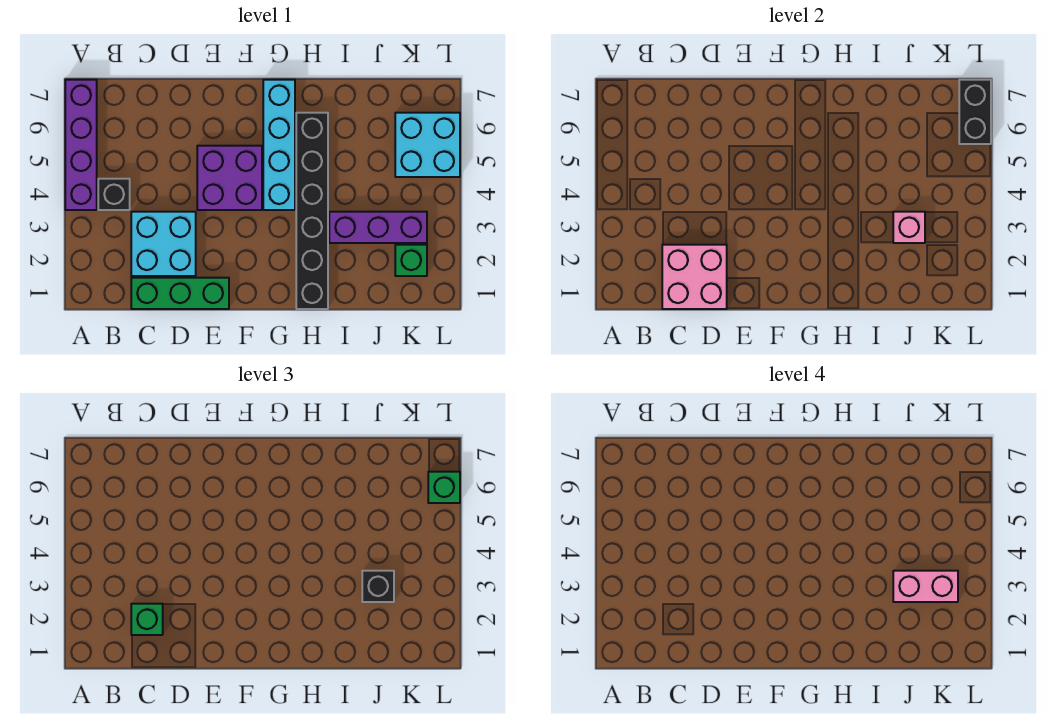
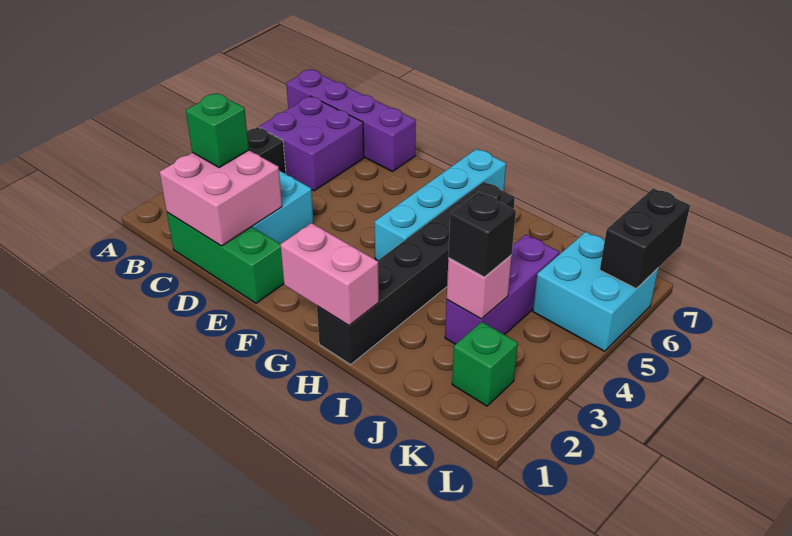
purple 1x4 brick [65,80,97,210] -> purple 1x4 brick turned to [286,70,416,172]
purple 2x2 brick [197,146,262,210] -> purple 2x2 brick moved to [259,96,364,191]
purple 1x3 brick [329,212,427,243] -> purple 1x3 brick turned to [445,235,560,344]
pink 1x2 brick [893,571,958,602] -> pink 1x2 brick moved to [280,223,379,326]
green 1x1 brick [428,472,460,503] -> none

